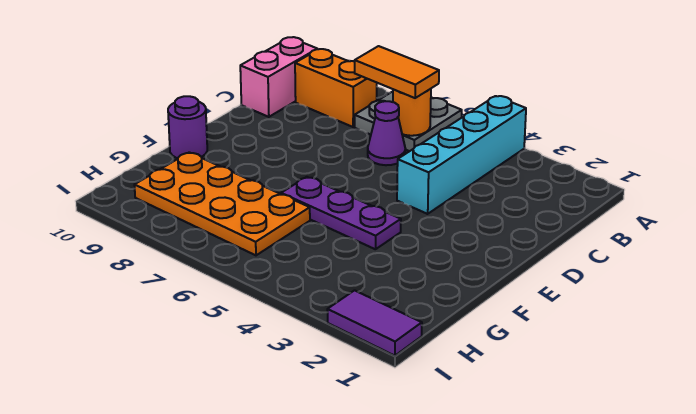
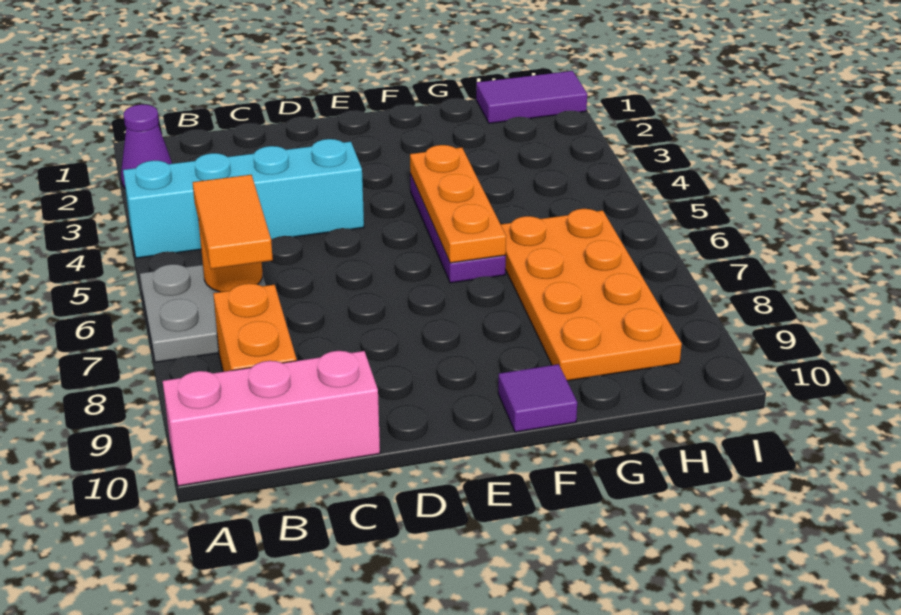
pink 1x2 brick [240,37,317,117] -> pink 1x3 brick [163,351,380,486]
purple 1x1 cone [368,101,405,165] -> purple 1x1 cone moved to [121,104,172,188]
none -> orange 1x3 plate [410,145,506,263]
purple 1x1 round brick [168,96,207,158] -> purple 1x1 tile [498,364,577,432]
purple 1x2 tile [327,290,422,356] -> purple 1x2 tile turned to [476,71,587,123]

